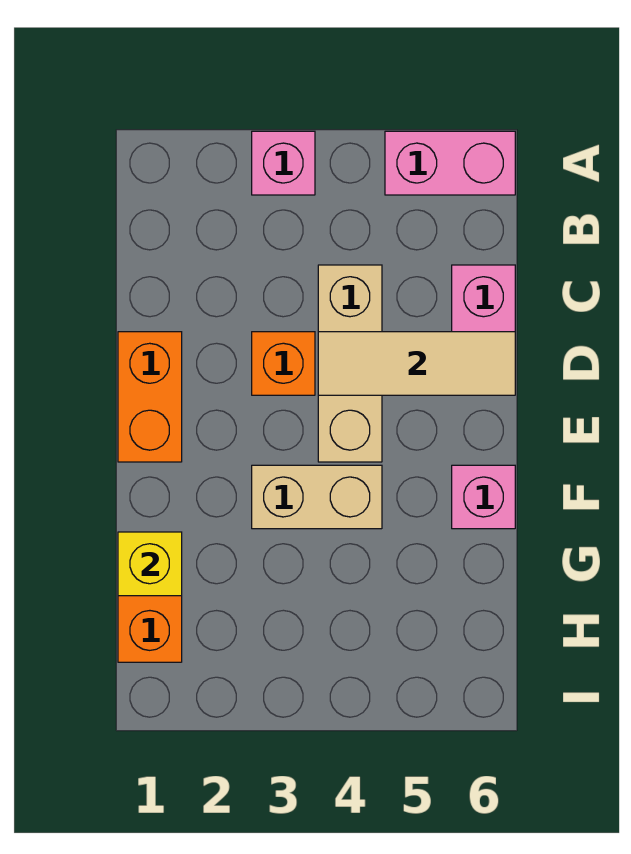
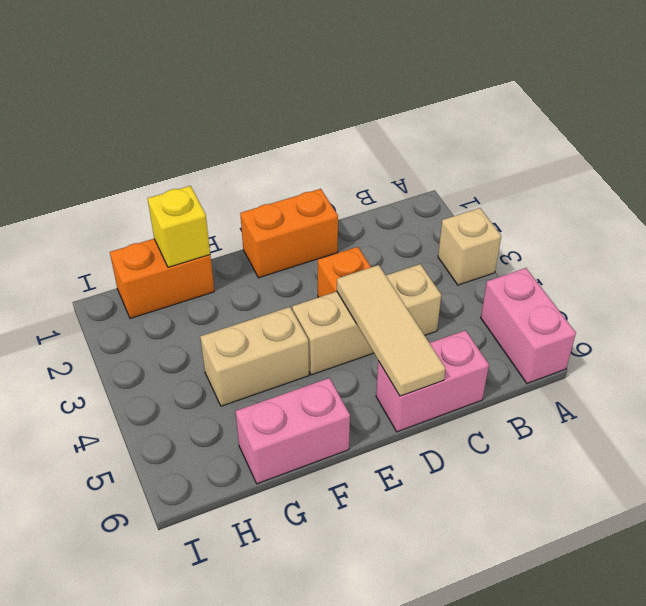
pink 1x1 brick [252,131,315,195] -> tan 1x1 brick [438,208,501,285]
tan 1x2 brick [252,465,382,529] -> tan 1x2 brick turned to [200,307,309,406]
pink 1x1 brick [452,465,515,529] -> pink 1x2 brick [236,378,350,484]

